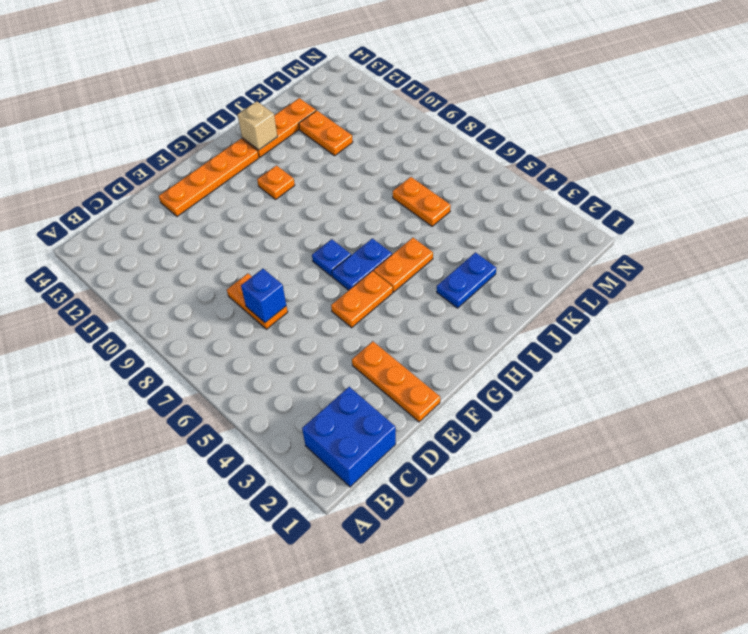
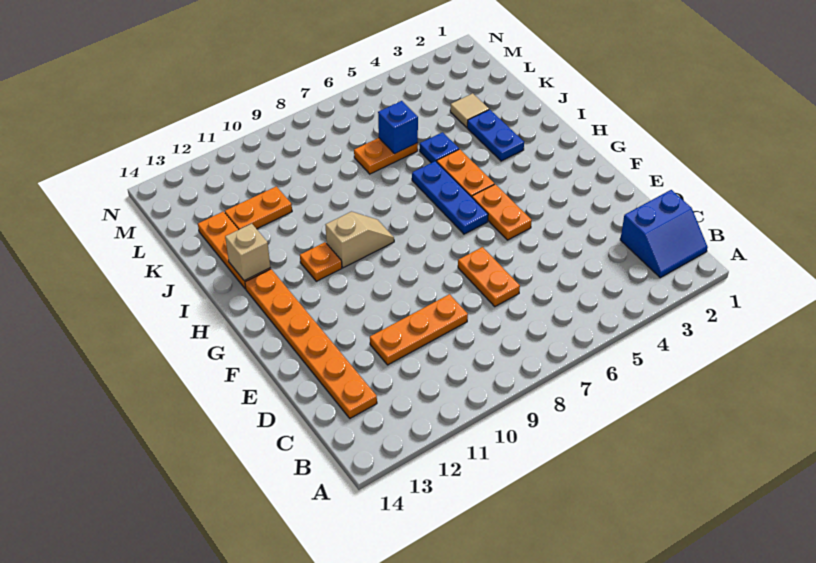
blue 2x2 brick [302,387,396,487] -> blue 2x2 slope [620,190,708,278]
orange 1x2 plate [227,274,288,329] -> orange 1x2 plate turned to [458,247,520,306]
blue 1x1 brick [241,269,286,323] -> blue 1x1 brick moved to [378,101,418,154]
orange 1x3 plate [352,341,440,422] -> orange 1x3 plate moved to [370,294,468,365]
orange 1x4 plate [159,139,259,216] -> orange 1x6 plate [245,269,377,418]
blue 1x2 plate [332,238,392,290] -> blue 1x3 plate [412,161,488,234]
blue 1x1 plate [312,239,351,276] -> blue 1x1 plate moved to [420,132,459,163]
none -> tan 1x2 slope [326,212,394,268]
none -> tan 1x1 tile [450,93,489,127]

